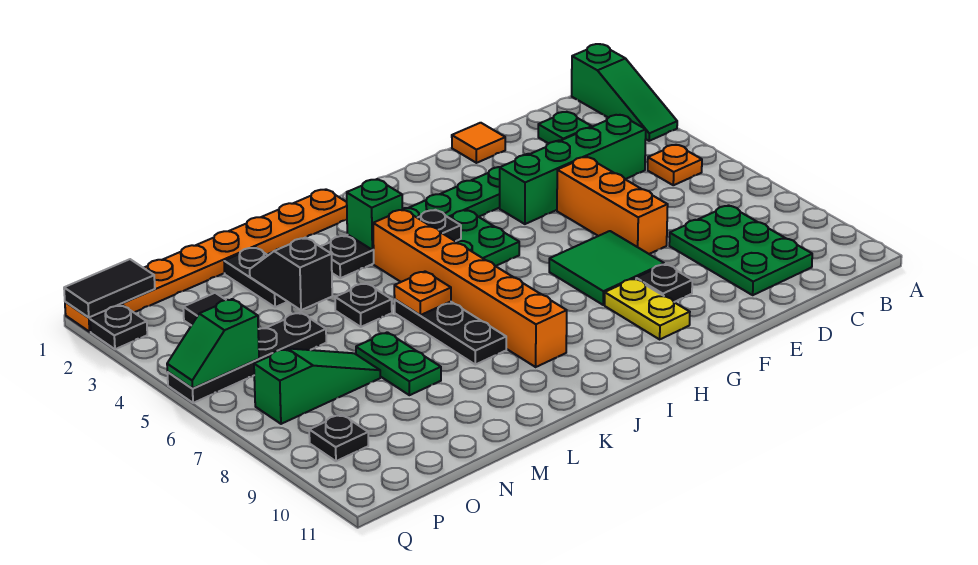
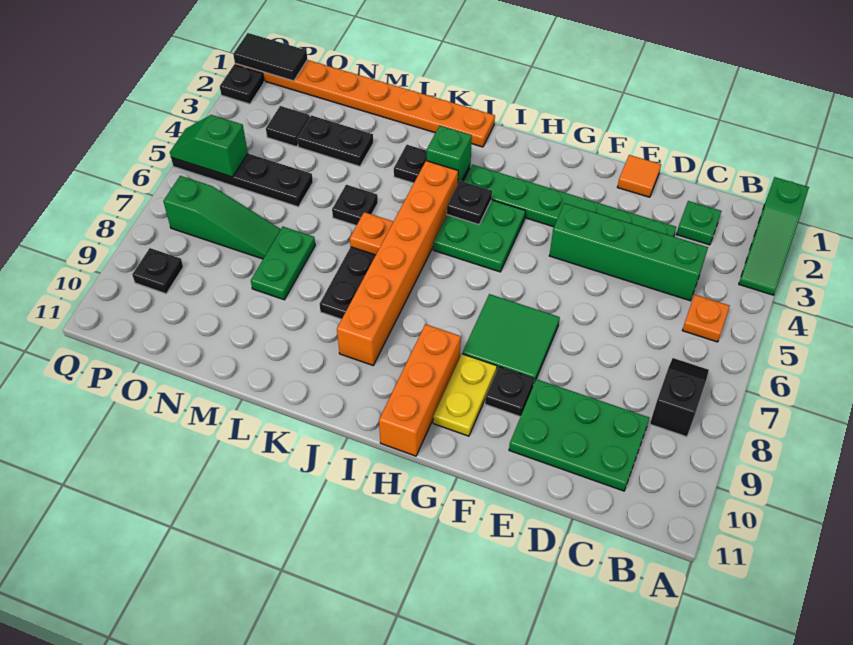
green 2x3 plate [669,205,812,295] -> green 2x3 plate turned to [509,379,649,491]
orange 1x3 brick [557,157,668,254] -> orange 1x3 brick moved to [379,324,461,456]
black 1x2 plate [224,247,287,307] -> black 1x2 plate turned to [297,115,373,166]
black 1x2 slope [250,238,332,310] -> black 1x2 slope moved to [650,358,709,437]

